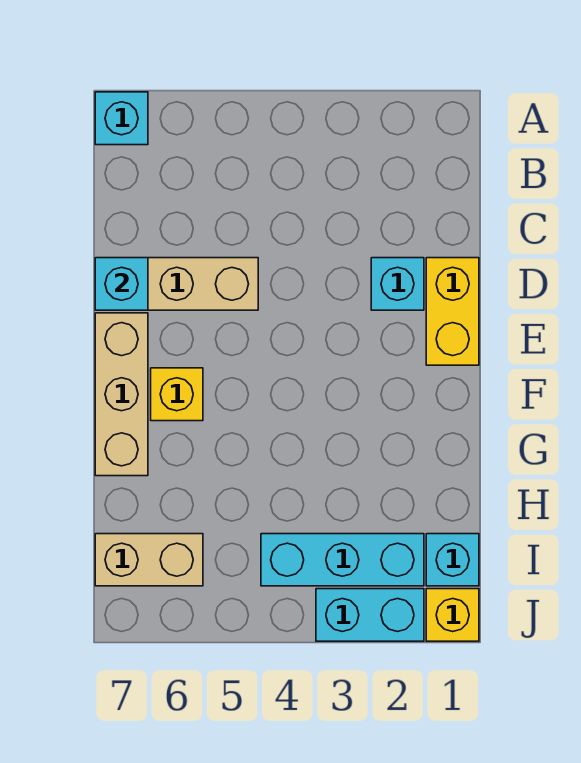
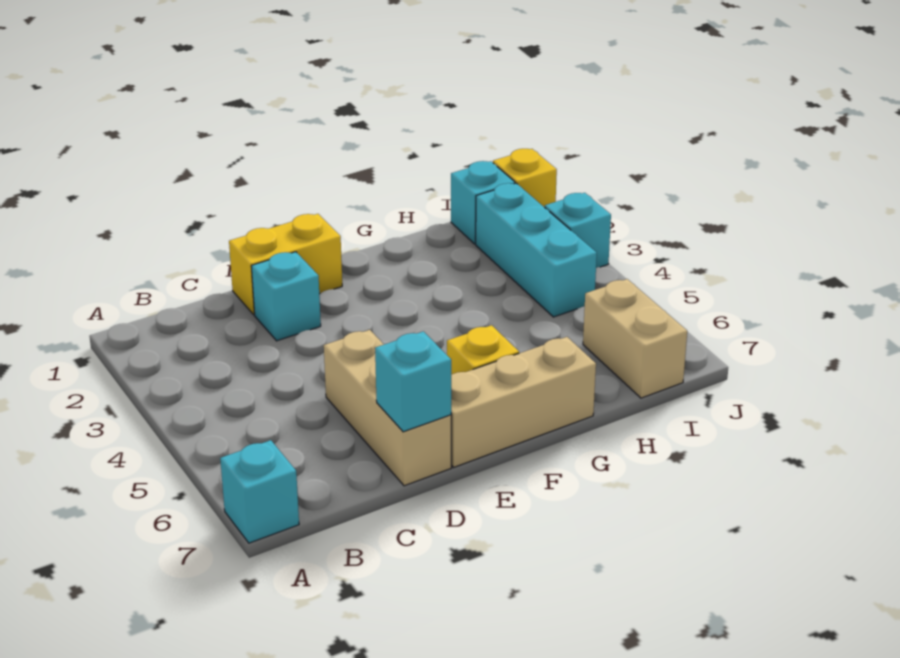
cyan 1x2 brick [316,589,424,641] -> cyan 1x1 brick [545,193,611,268]

